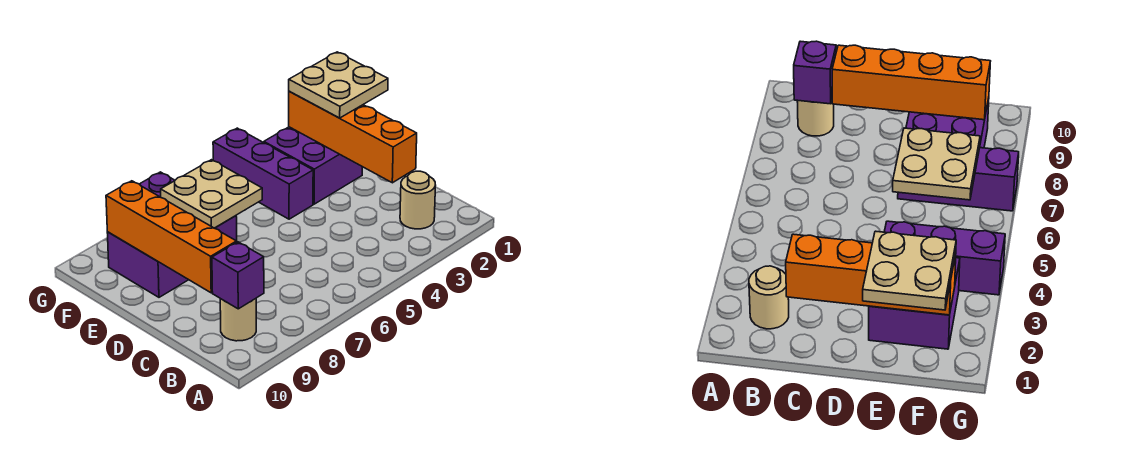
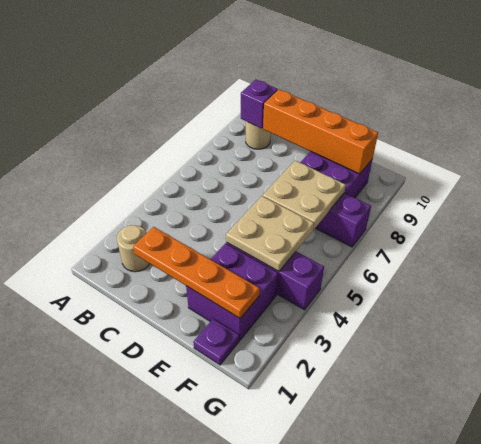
orange 1x4 brick [289,91,417,183] -> orange 1x4 plate [133,227,260,318]
tan 2x2 plate [289,52,388,118] -> tan 2x2 plate moved to [226,196,314,271]
none -> purple 1x1 plate [193,319,239,365]

